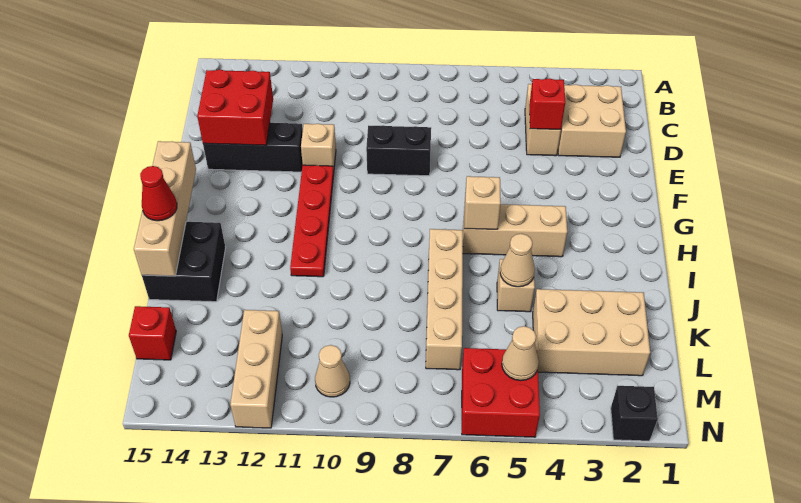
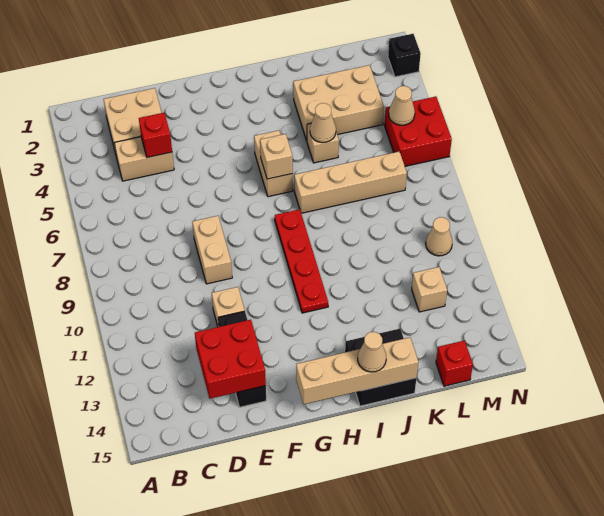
black 1x2 brick [366,125,431,176] -> tan 1x2 brick [192,216,232,284]
red 1x4 plate [290,165,334,277] -> red 1x4 plate turned to [275,209,328,313]
tan 1x3 brick [463,204,567,257] -> tan 1x2 brick [254,130,293,197]
red 1x1 cone [140,166,177,221] -> tan 1x1 cone [358,332,386,372]
tan 2x3 brick [533,289,650,376] -> tan 2x3 brick turned to [293,65,384,141]
tan 1x3 brick [230,310,282,428] -> tan 1x1 brick [412,267,447,312]

